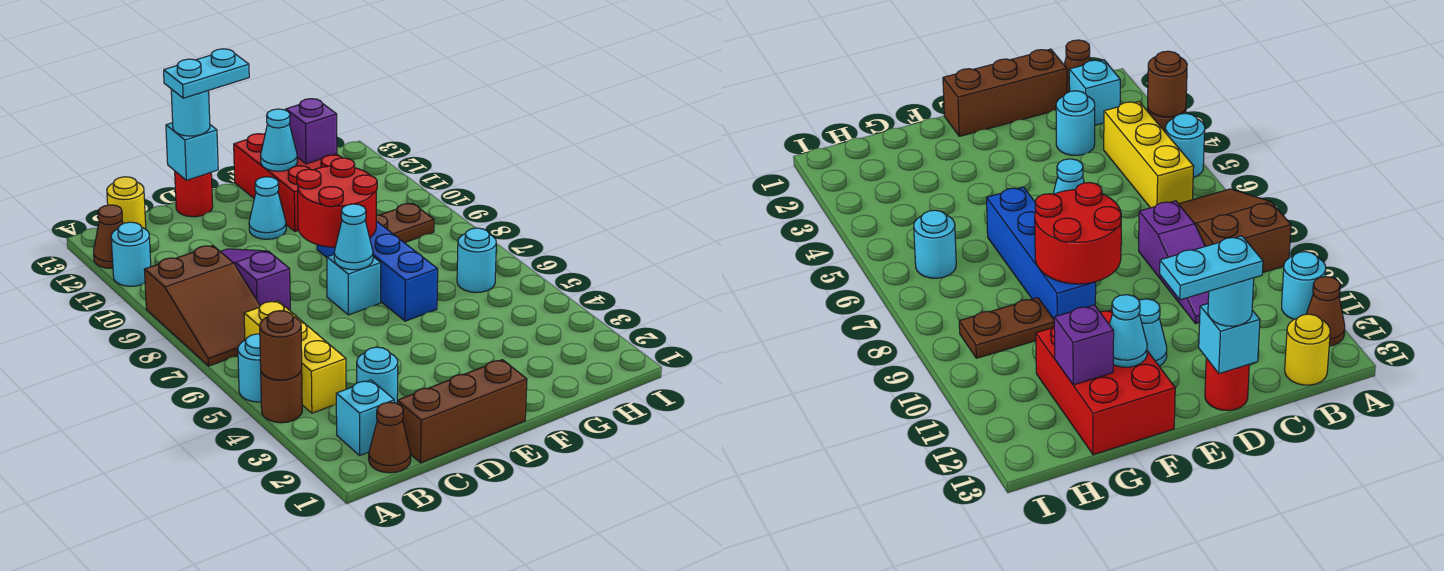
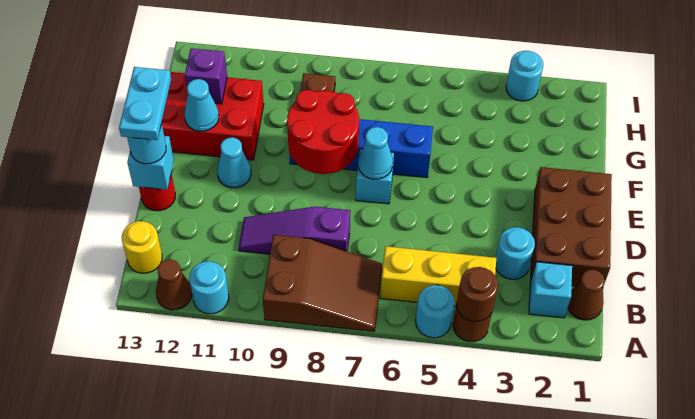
brown 1x3 brick [397,360,527,463] -> brown 2x3 brick [531,167,612,288]
cyan 1x1 round brick [457,228,496,292] -> cyan 1x1 round brick moved to [506,51,543,101]

